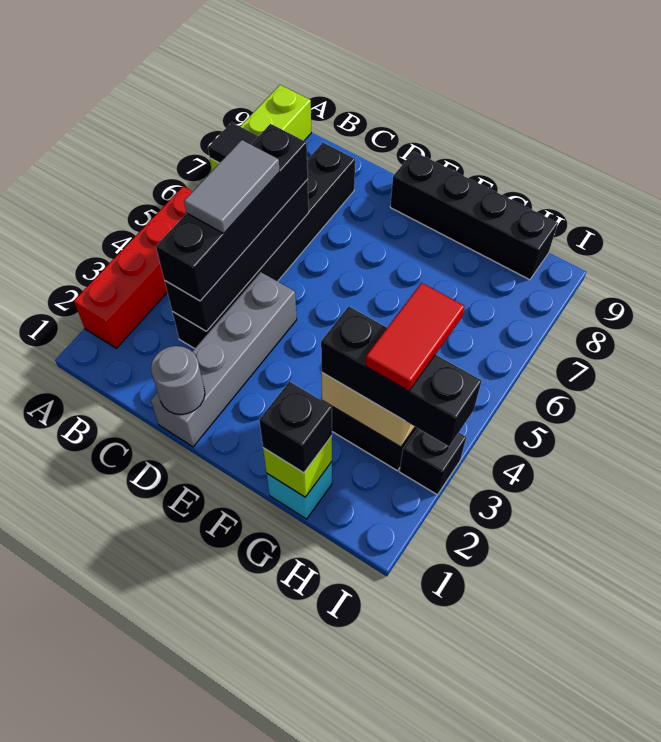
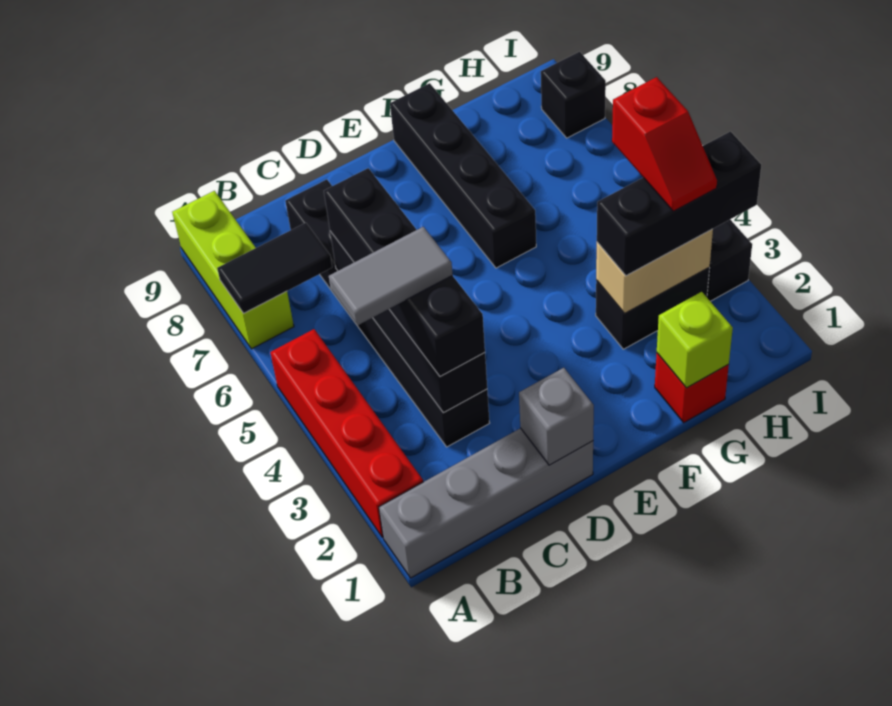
grey 1x2 tile [184,140,280,233] -> grey 1x2 tile turned to [329,227,453,325]
grey 1x4 brick [151,272,297,447] -> grey 1x4 brick turned to [379,428,593,578]
grey 1x1 round brick [151,346,205,414] -> grey 1x1 brick [519,368,594,465]
black 1x4 brick [390,151,558,280] -> black 1x4 brick turned to [390,83,536,268]
cyan 1x1 brick [267,462,332,519] -> red 1x1 brick [655,353,729,423]
black 1x1 brick [259,382,332,473] -> black 1x1 brick moved to [541,52,606,138]
red 1x2 tile [366,283,464,391] -> red 1x2 slope [612,77,717,211]

